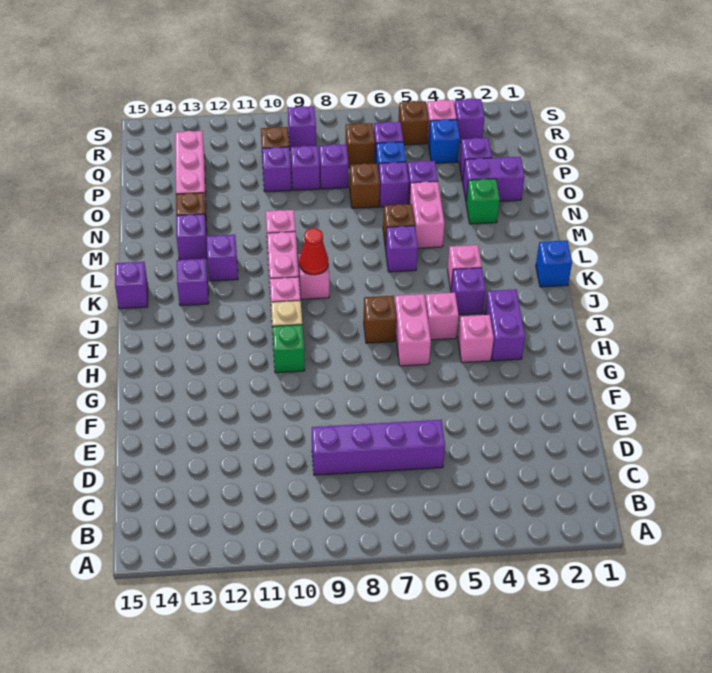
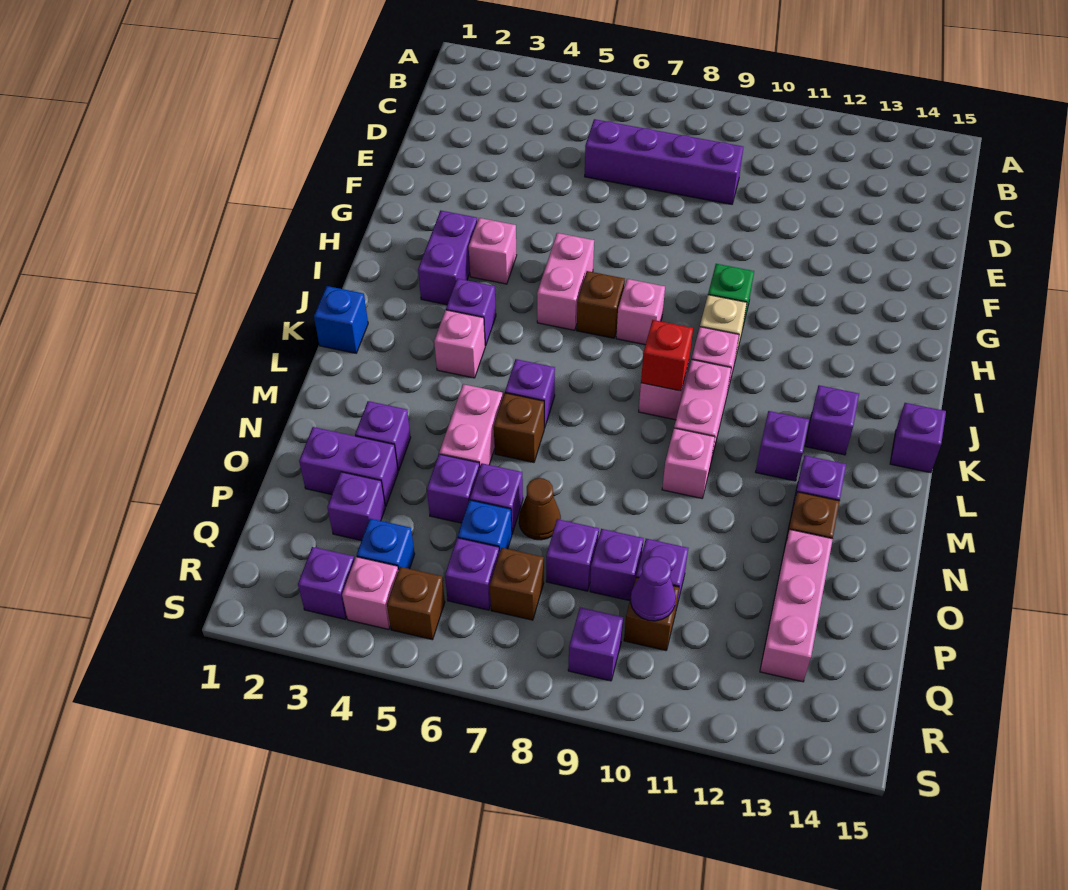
pink 1x1 brick [425,293,459,340] -> pink 1x1 brick moved to [616,279,665,345]
red 1x1 cone [299,228,328,275] -> red 1x1 brick [641,320,693,391]
green 1x1 brick [466,179,500,224] -> purple 1x1 brick [355,401,411,471]
brown 1x1 brick [350,163,380,208] -> brown 1x1 cone [519,478,561,540]
none -> purple 1x1 cone [631,557,676,621]

